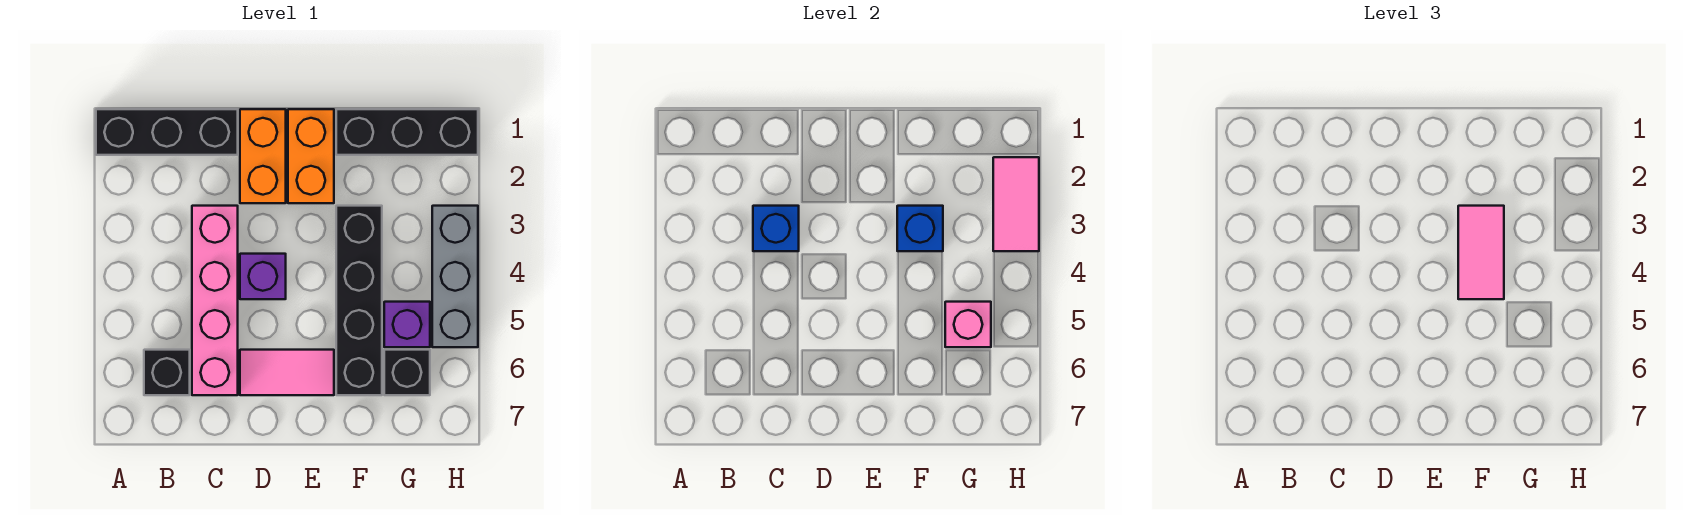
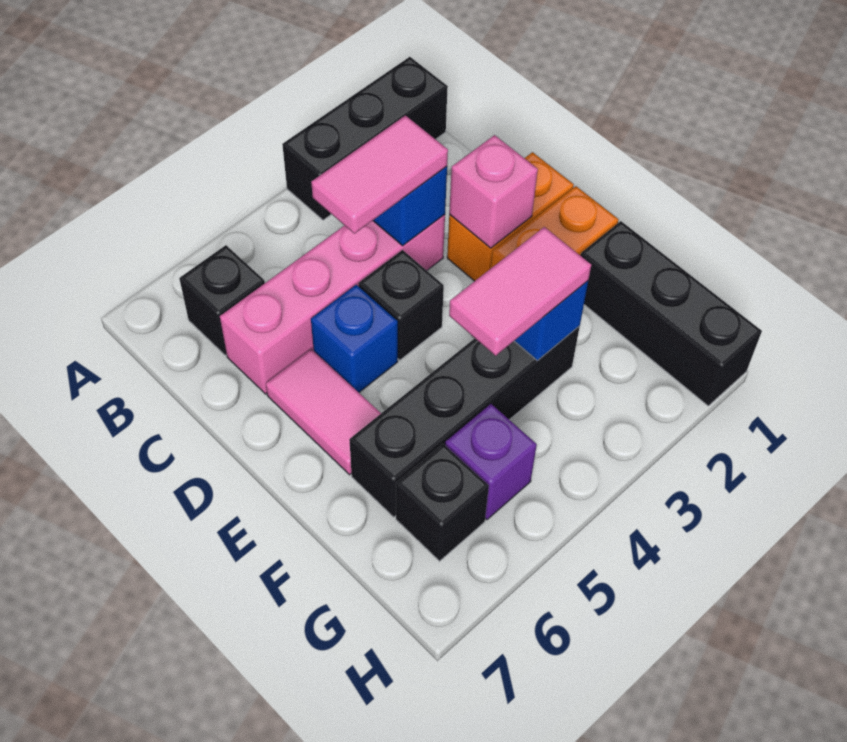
black 1x3 brick [96,109,238,155] -> black 1x3 brick turned to [282,57,448,220]
purple 1x1 brick [240,254,286,299] -> black 1x1 brick [359,250,444,360]
none -> blue 1x1 brick [311,285,398,392]
pink 1x1 brick [945,302,991,347] -> pink 1x1 brick moved to [449,135,538,248]
pink 1x2 tile [993,157,1039,251] -> pink 1x2 tile moved to [311,115,448,234]
grey 1x3 brick [432,206,478,347] -> none

